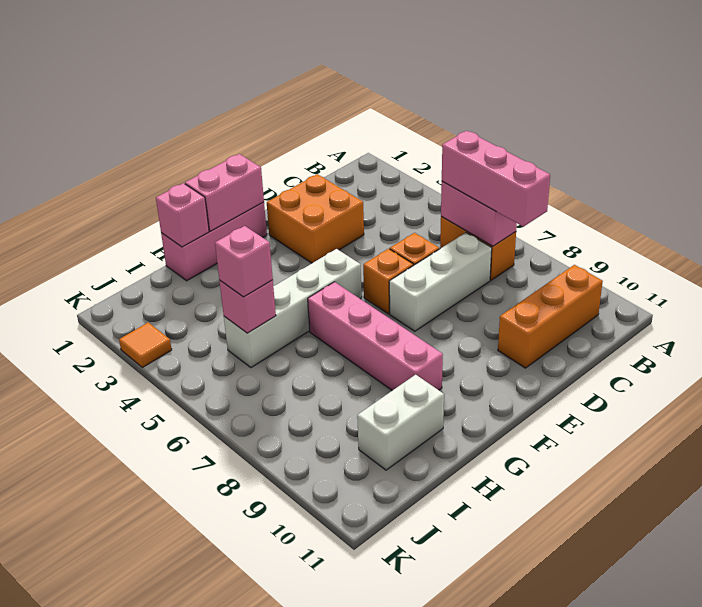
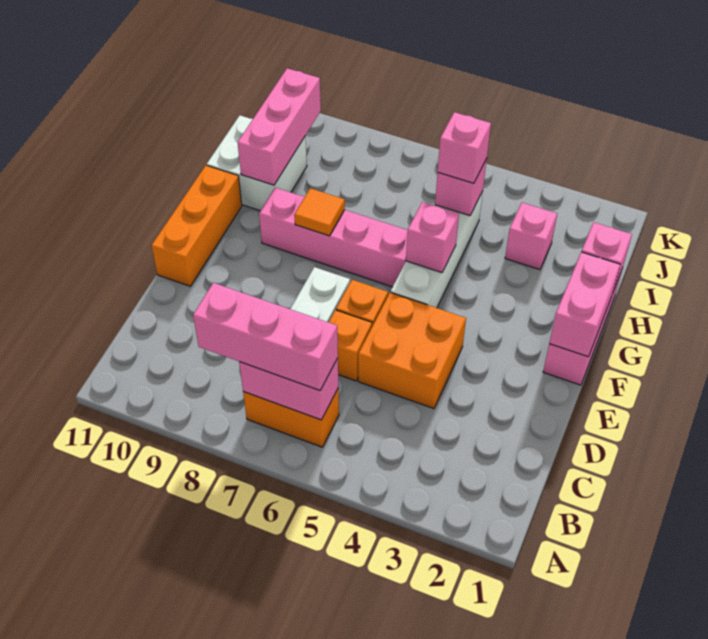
orange 1x3 brick [498,265,603,368] -> orange 1x3 brick moved to [151,165,242,286]
orange 2x2 brick [267,174,364,263] -> orange 2x2 brick moved to [358,292,466,409]
none -> pink 1x1 brick [406,202,459,273]
white 1x2 brick [357,375,444,470] -> white 2x2 brick [207,116,307,211]
none -> pink 1x3 brick [238,68,321,185]
none -> pink 1x1 brick [505,203,557,270]
orange 1x1 tile [119,322,172,368] -> orange 1x1 tile moved to [294,188,345,236]

